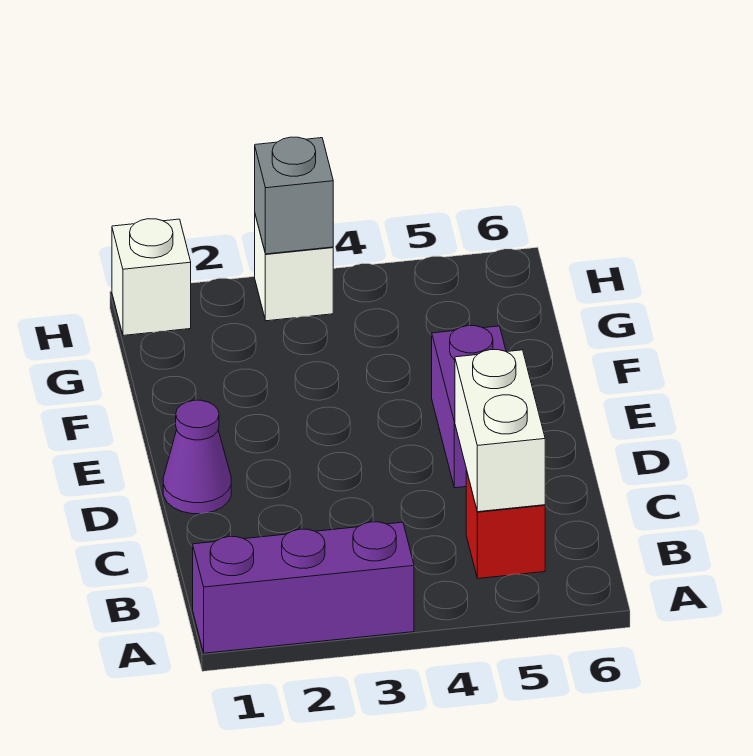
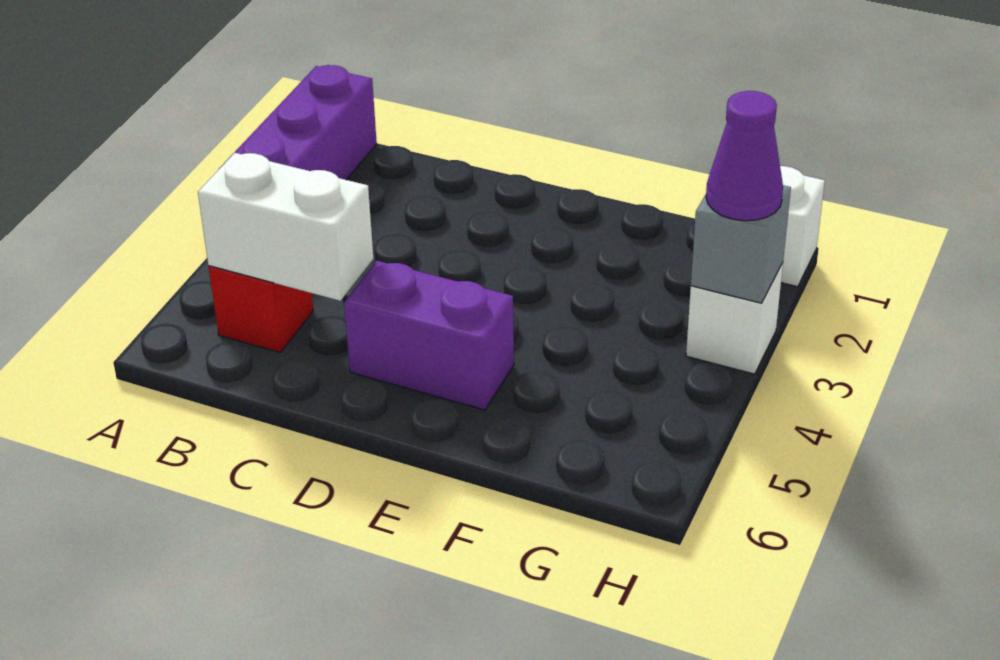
purple 1x1 cone [163,400,231,514] -> purple 1x1 cone moved to [706,91,783,221]

